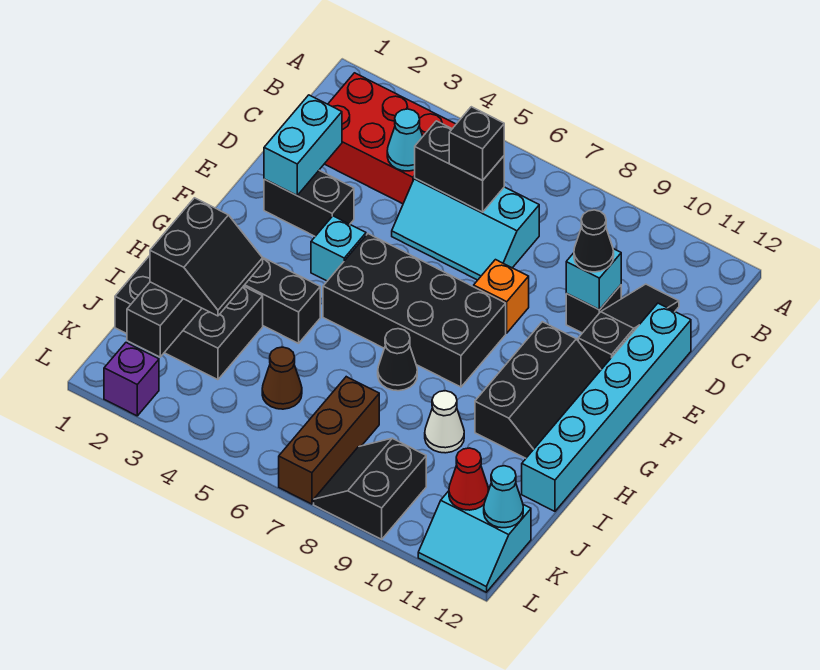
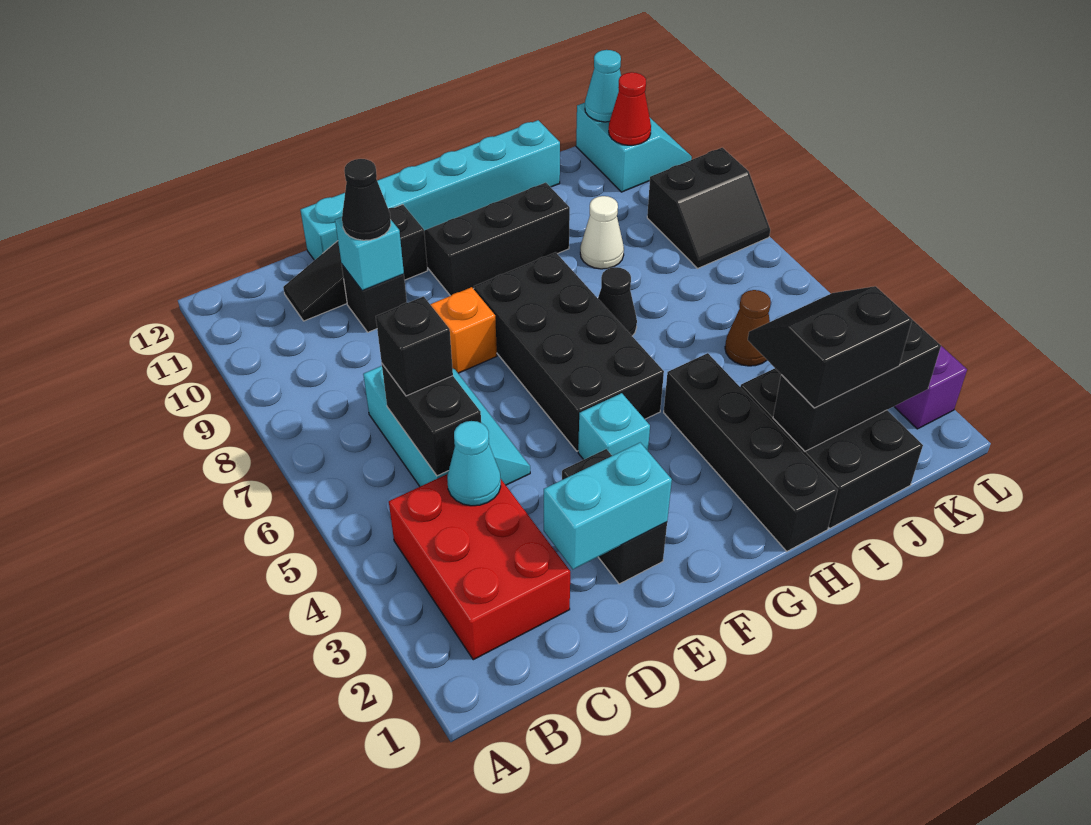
brown 1x3 brick [279,377,379,504] -> none

